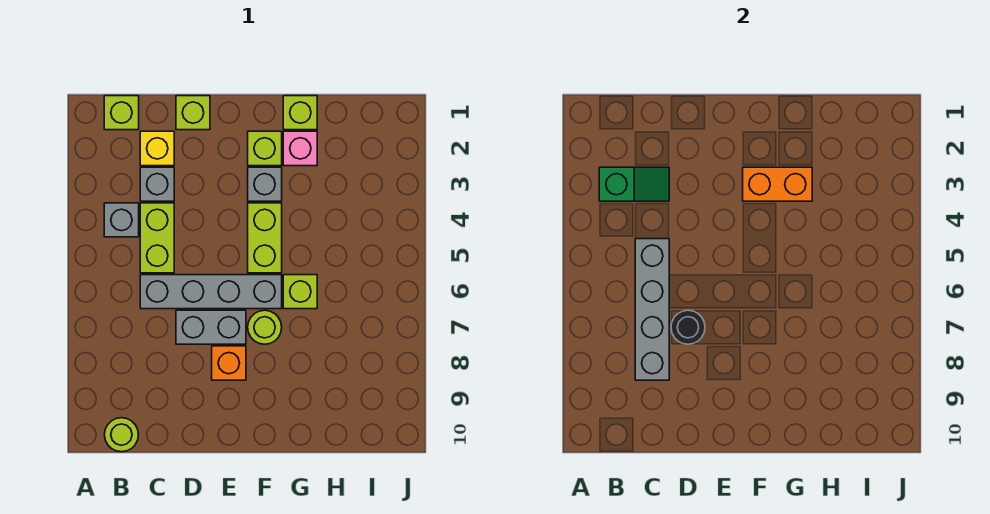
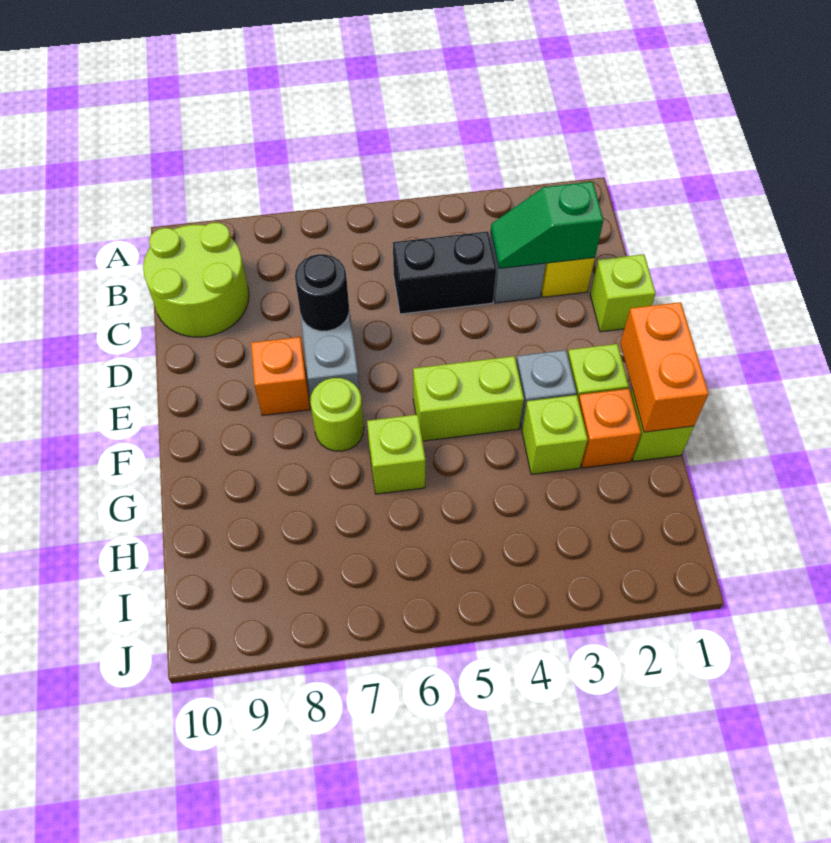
lime 1x1 brick [104,96,139,130] -> lime 1x1 brick moved to [522,395,588,474]
green 1x2 slope [599,167,669,201] -> green 1x2 slope turned to [491,182,603,269]
grey 1x1 brick [104,203,139,237] -> none
lime 1x1 round brick [105,418,139,452] -> lime 2x2 round brick [143,222,249,337]
lime 1x2 brick [140,203,174,273] -> black 1x2 brick [393,231,496,314]
grey 1x4 brick [635,239,669,380] -> none
grey 1x4 brick [140,275,282,309] -> none
orange 1x2 brick [743,167,812,201] -> orange 1x2 brick moved to [620,302,709,432]
pink 1x1 brick [283,131,317,166] -> orange 1x1 brick [578,389,641,468]

